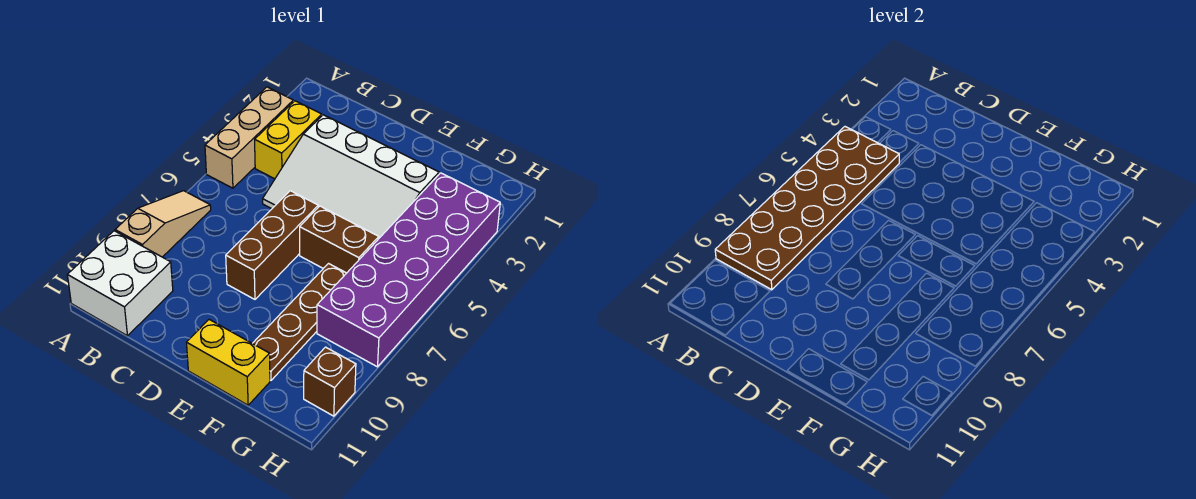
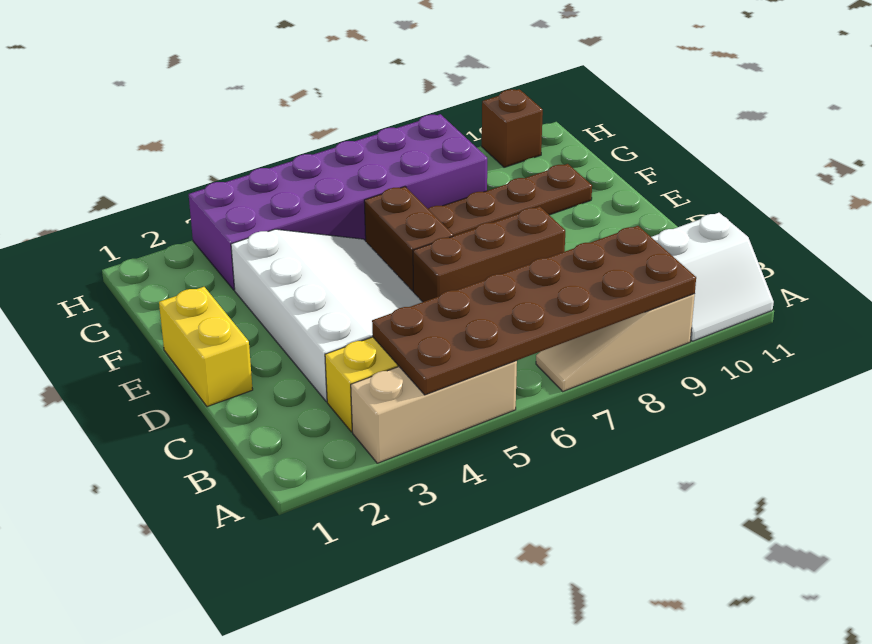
white 2x2 brick [68,231,173,336] -> white 2x2 slope [652,213,774,341]
yellow 1x2 brick [187,320,270,405] -> yellow 1x2 brick moved to [159,287,253,407]

